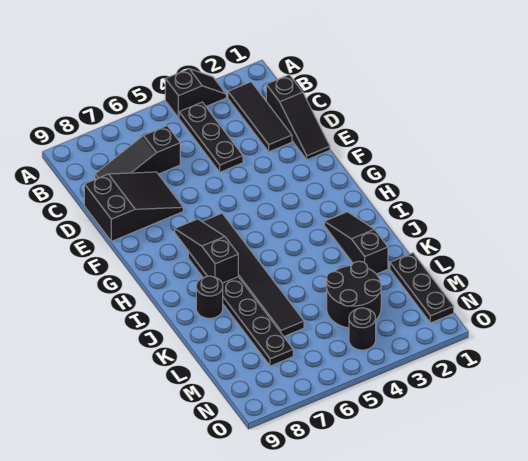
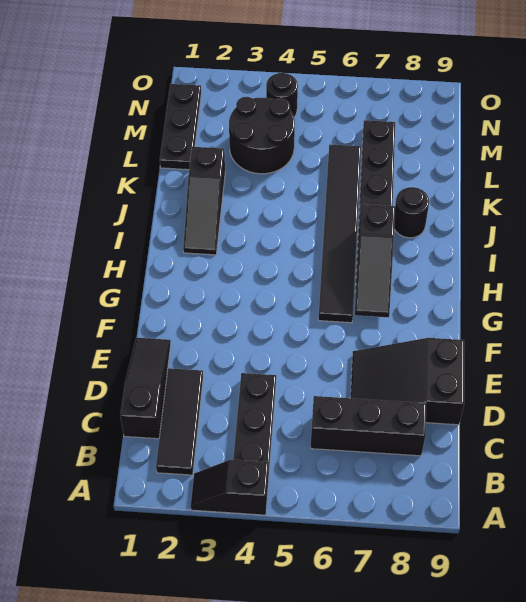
black 1x3 slope [95,126,180,179] -> black 1x3 brick [310,396,426,456]

